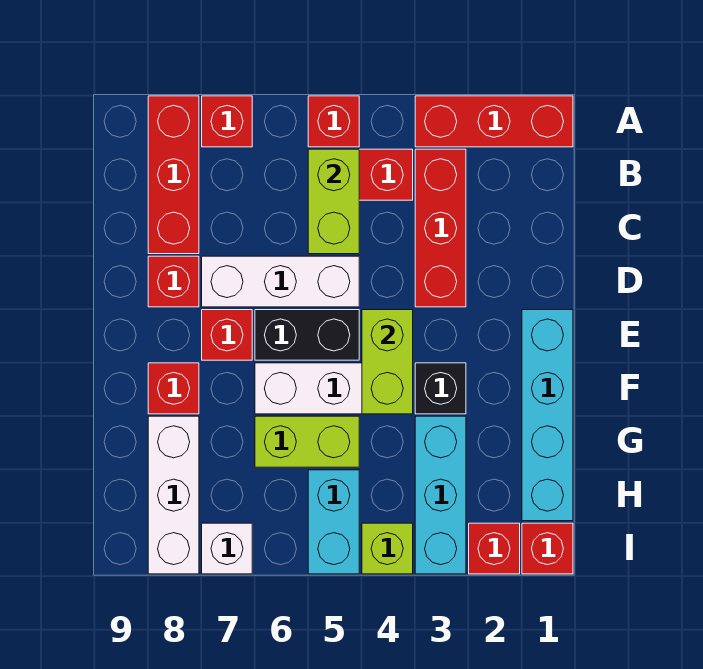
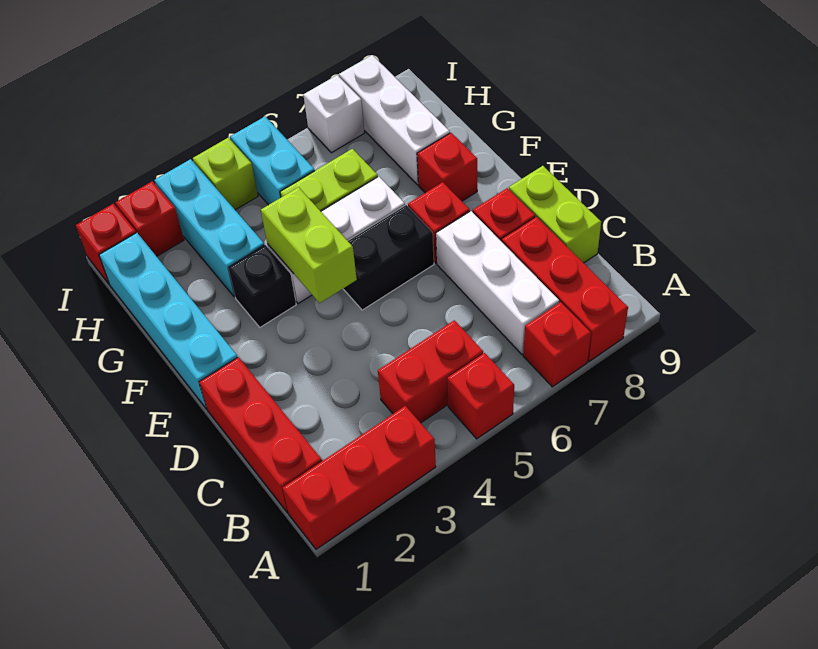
red 1x3 brick [415,149,466,307] -> red 1x3 brick moved to [199,357,322,513]
lime 1x2 brick [308,149,359,254] -> lime 1x2 brick moved to [509,166,601,263]
white 1x3 brick [202,256,359,307] -> white 1x3 brick turned to [436,211,559,354]

